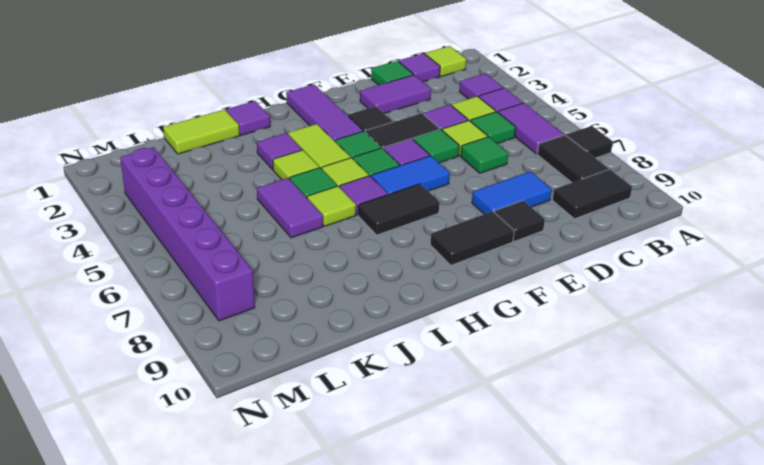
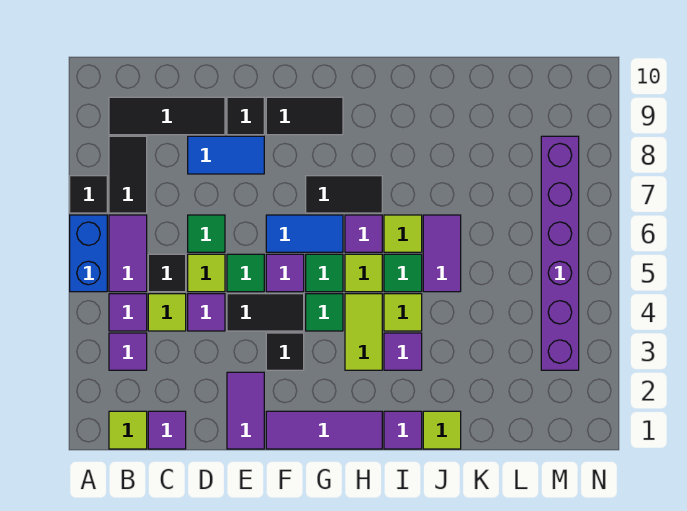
none -> blue 1x2 brick [70,215,107,292]
black 1x2 tile [553,169,632,219] -> black 1x3 tile [109,97,225,135]
green 1x1 tile [470,112,516,144] -> black 1x1 tile [148,254,186,292]
green 1x1 tile [371,61,413,85] -> none
purple 1x2 tile [360,75,431,114] -> purple 1x2 tile turned to [227,372,264,449]
purple 1x3 tile [286,84,363,141] -> purple 1x3 tile turned to [266,411,382,449]
lime 1x2 tile [163,110,240,154] -> lime 1x1 tile [423,411,461,449]

